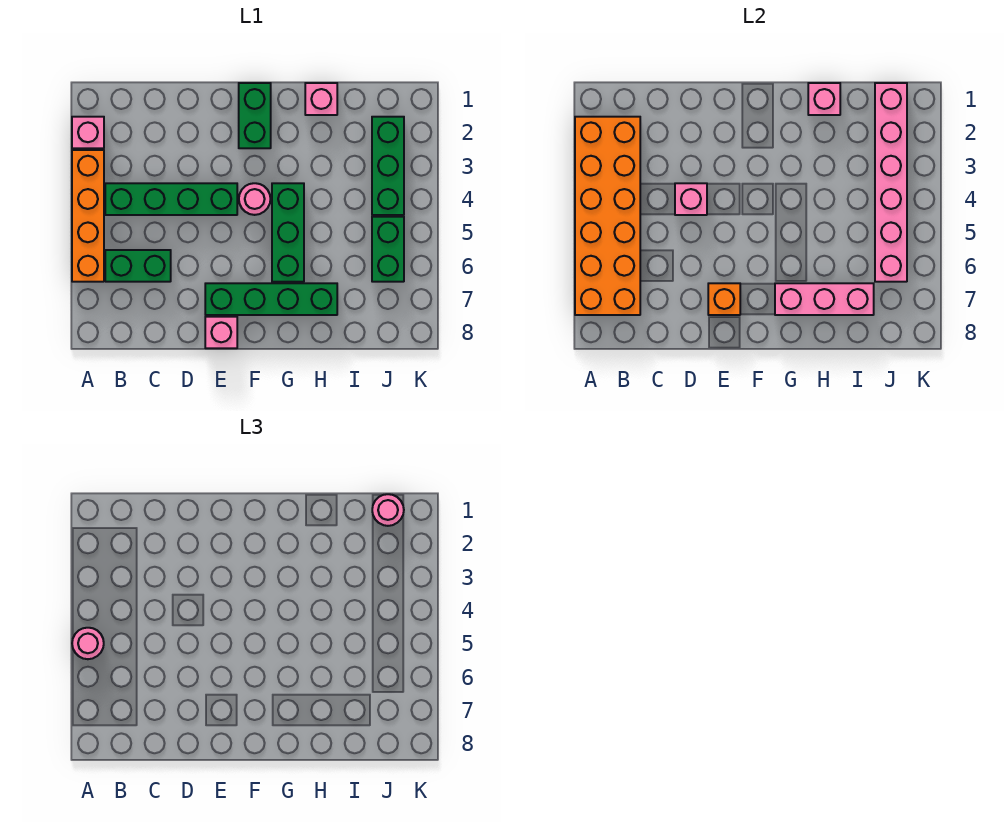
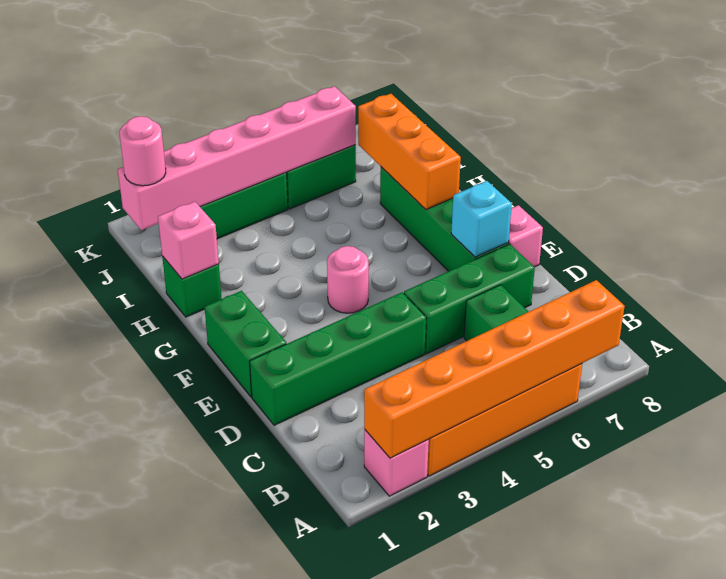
orange 2x6 brick [575,117,640,315] -> orange 1x6 brick [364,280,625,458]
pink 1x1 round brick [72,628,104,659] -> none
green 1x4 brick [105,183,237,215] -> green 1x4 brick turned to [250,292,426,425]
pink 1x1 brick [675,183,707,215] -> none
orange 1x1 brick [708,283,740,315] -> cyan 1x1 brick [451,181,512,257]
green 1x2 brick [239,83,271,148] -> green 1x2 brick turned to [205,291,286,397]
green 1x3 brick [272,183,304,282] -> green 1x3 brick moved to [404,244,535,354]
pink 1x3 brick [775,283,874,315] -> orange 1x3 brick [358,94,461,209]
pink 1x1 brick [305,83,337,115] -> green 1x1 brick [162,256,222,317]

